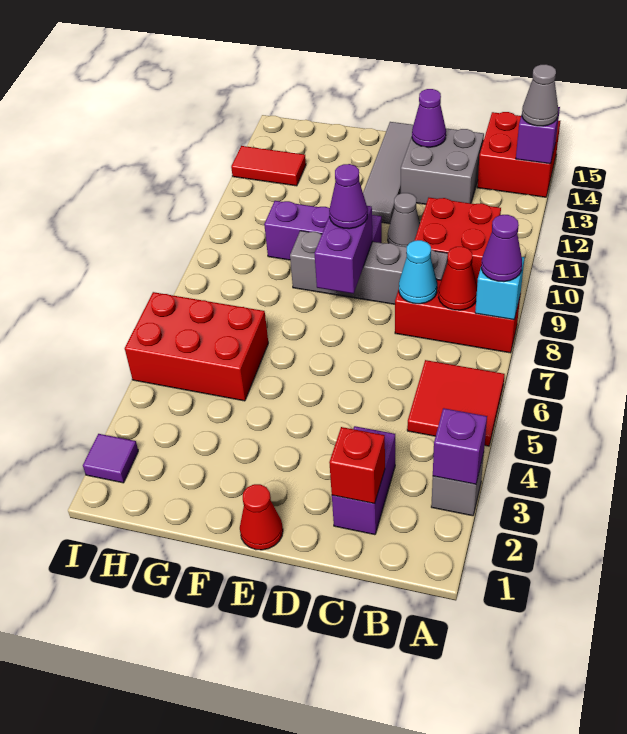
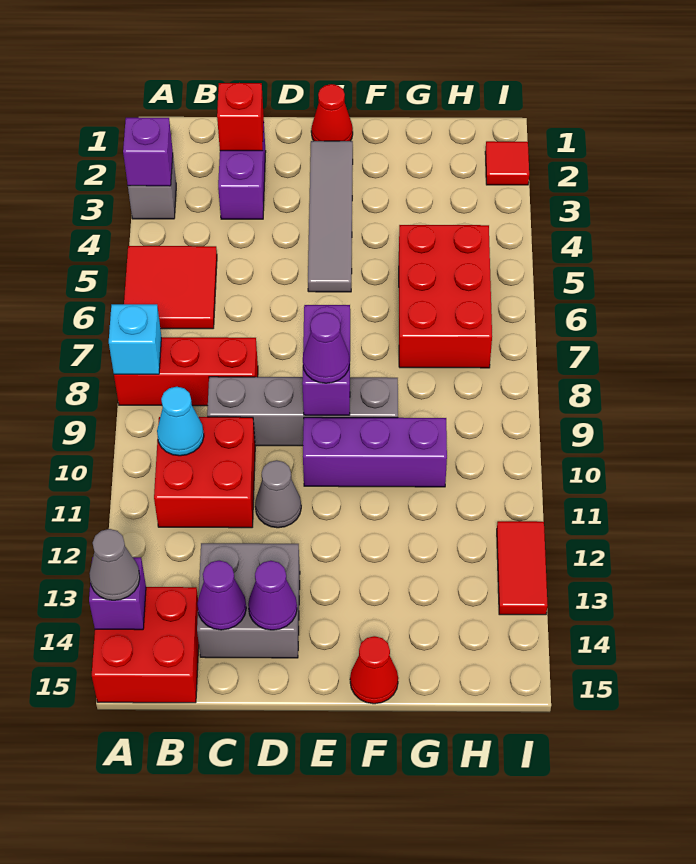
purple 1x1 cone [481,215,522,282] -> purple 1x1 cone moved to [197,561,246,630]
red 1x1 cone [438,247,477,310] -> red 1x1 cone moved to [350,636,398,704]
cyan 1x1 cone [399,240,437,304] -> cyan 1x1 cone moved to [157,387,204,456]
grey 1x4 tile [363,122,413,224] -> grey 1x4 tile moved to [308,141,353,292]
red 2x3 brick [125,292,268,401] -> red 2x3 brick turned to [399,225,492,368]
red 1x2 tile [231,146,306,186] -> red 1x2 tile turned to [497,521,548,615]
purple 1x1 tile [83,434,138,483] -> red 1x1 tile [485,141,529,185]

